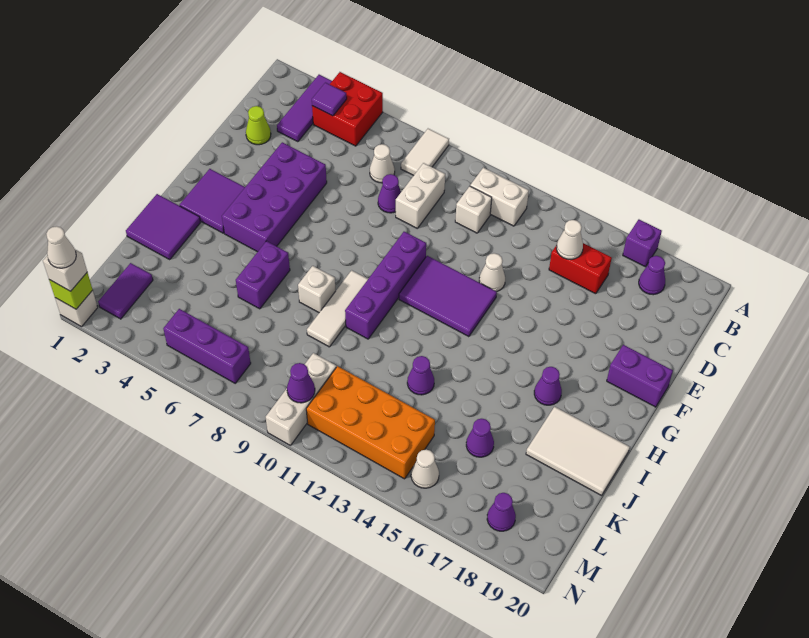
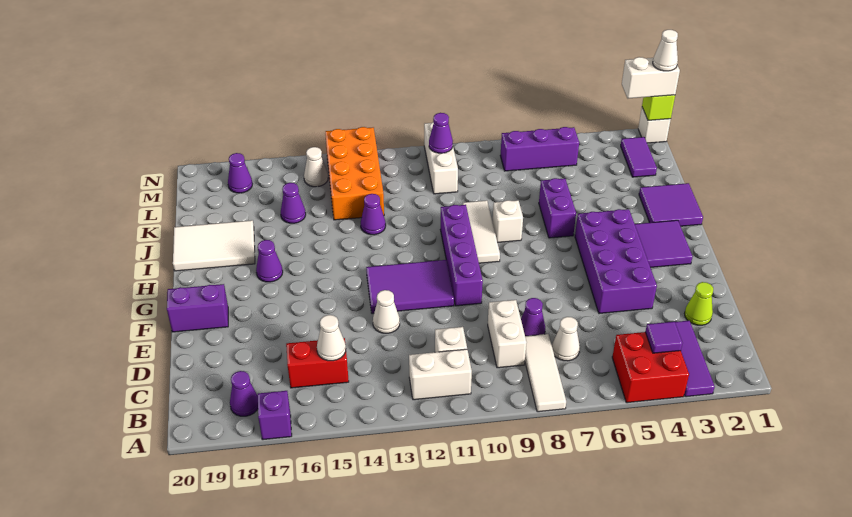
white 1x2 tile [401,129,449,176] -> white 1x3 tile [525,334,566,412]
orange 2x4 brick [306,366,435,479] -> orange 2x4 brick turned to [325,127,384,220]
white 1x1 brick [43,250,87,291] -> white 1x2 brick [622,57,680,99]

